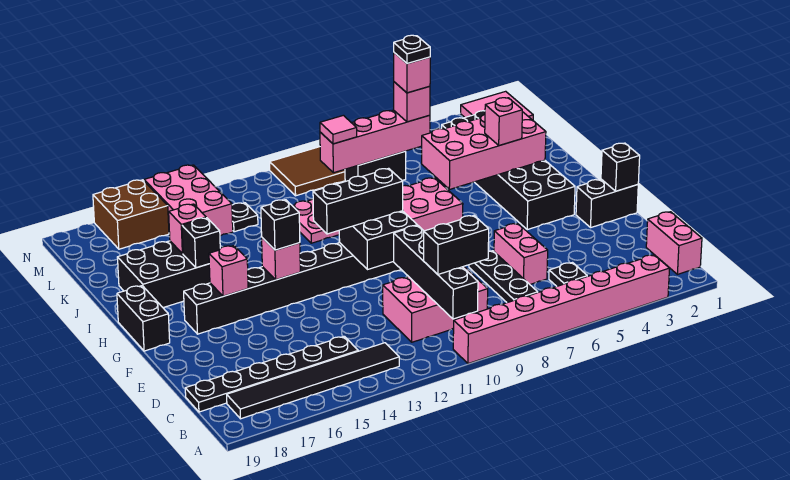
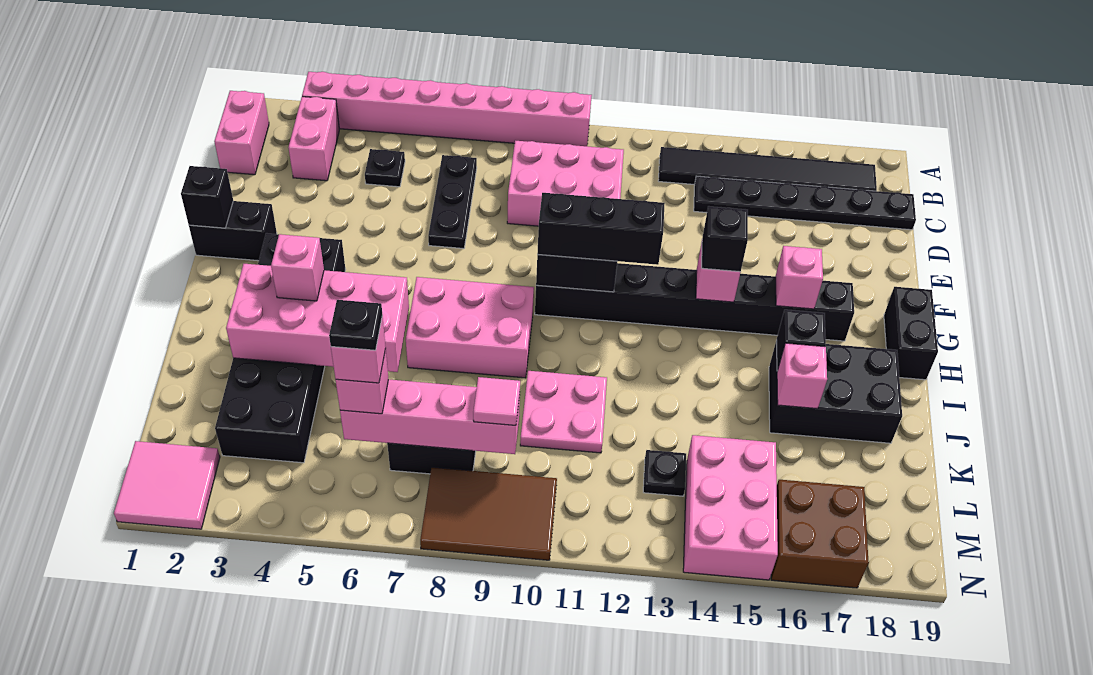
black 1x4 brick [394,225,478,319] -> none
black 1x2 brick [424,216,489,274] -> none
pink 1x2 brick [494,224,548,284] -> pink 1x2 brick moved to [288,97,339,181]

